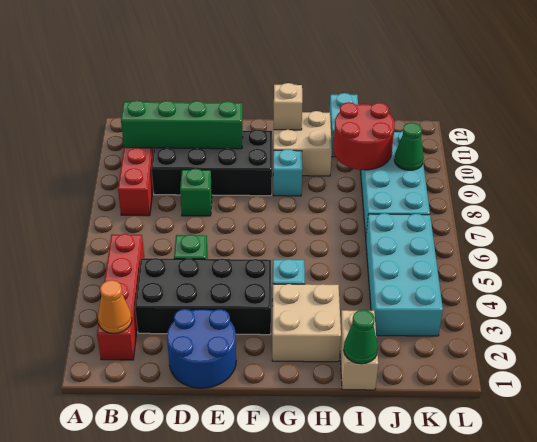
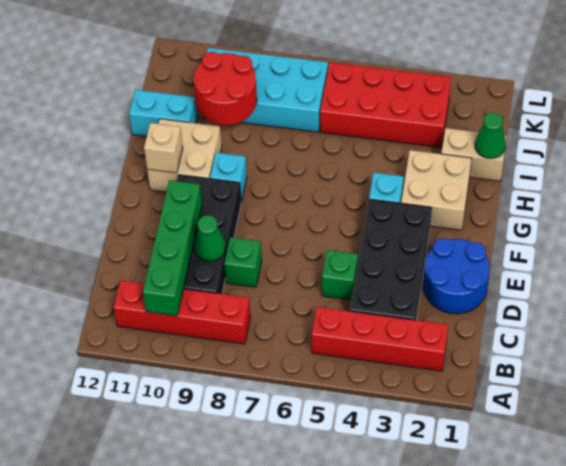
orange 1x1 cone [98,280,132,334] -> none
cyan 2x4 brick [366,213,443,336] -> red 2x4 brick [320,62,451,148]
green 1x1 cone [394,122,424,170] -> green 1x1 cone moved to [194,215,225,261]

